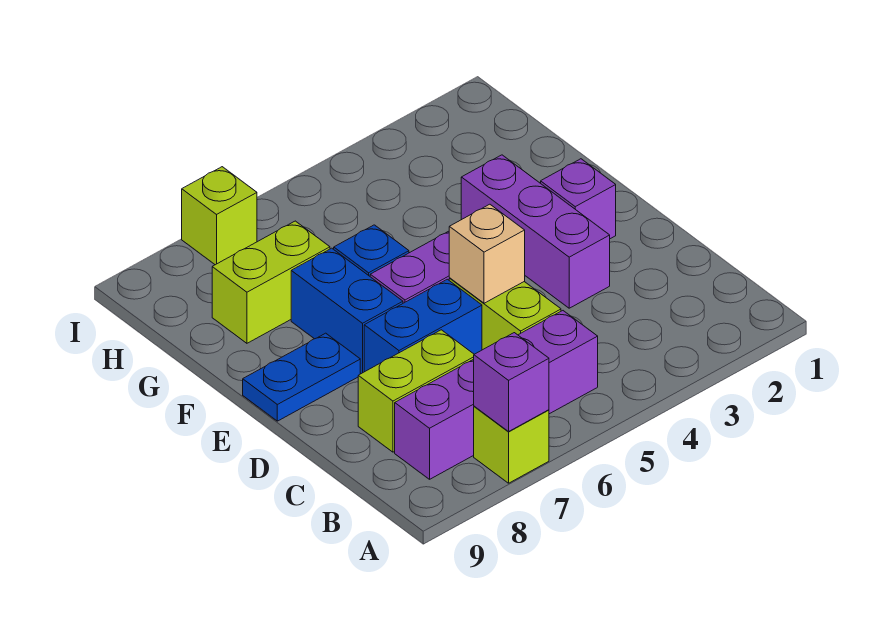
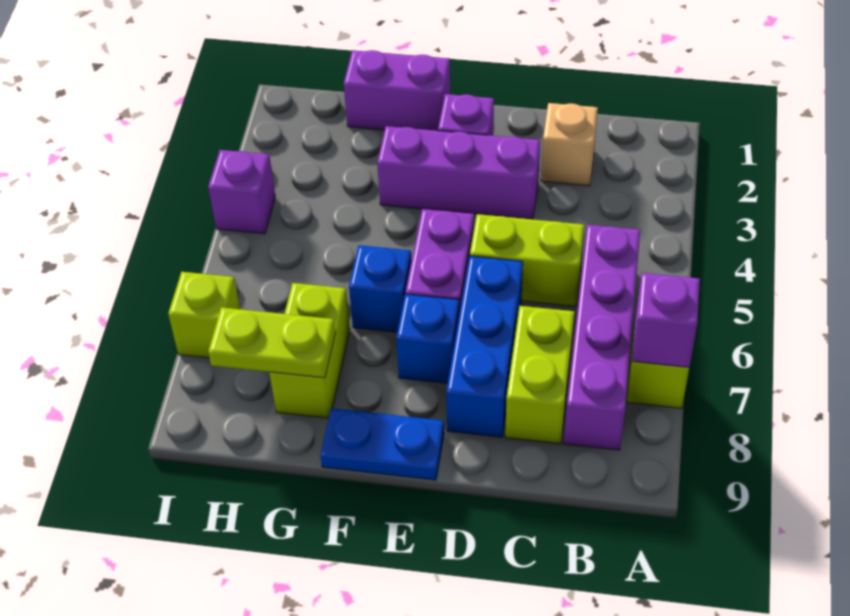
tan 1x1 brick [449,204,525,303] -> tan 1x1 brick moved to [541,103,598,186]
blue 1x2 brick [364,279,482,372] -> blue 1x3 brick [446,256,523,437]
blue 1x2 brick [291,248,403,374] -> blue 1x1 brick [396,294,459,383]
blue 1x2 plate [243,333,360,421] -> blue 1x2 plate turned to [320,408,444,480]
none -> purple 1x2 brick [344,50,450,131]
none -> lime 1x2 plate [208,307,335,378]
none -> purple 1x1 brick [208,150,275,234]

